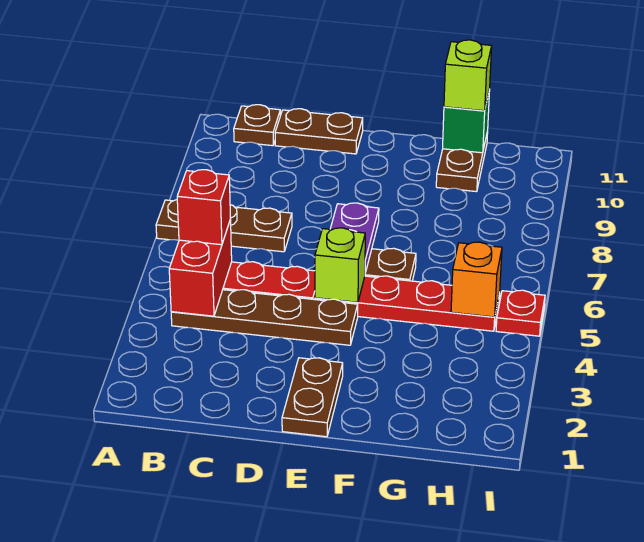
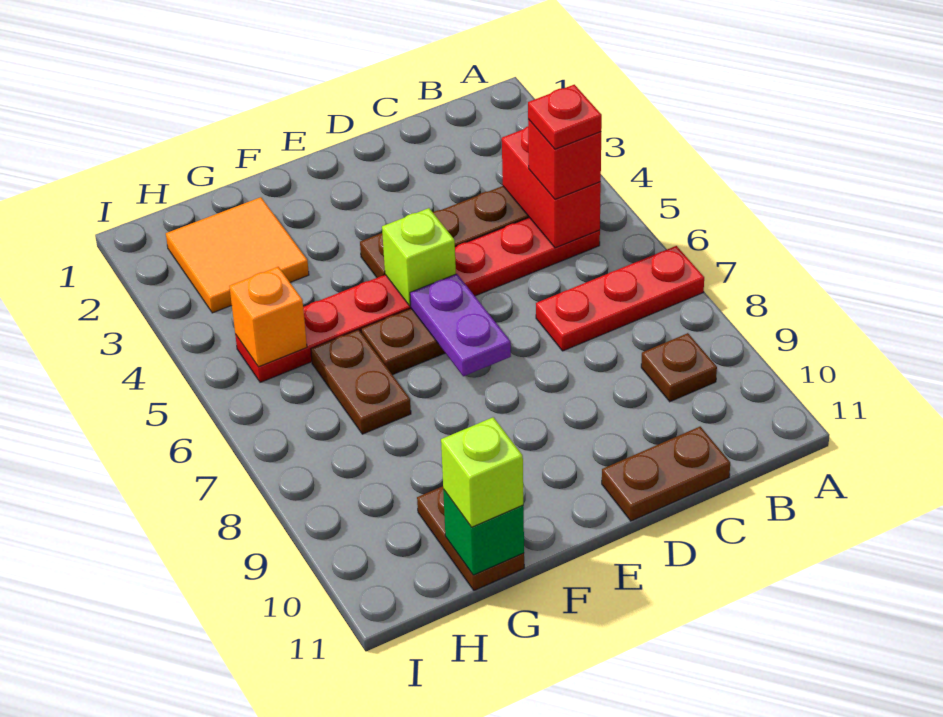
brown 1x3 plate [156,200,292,252] -> red 1x3 plate [536,246,704,351]
brown 1x1 plate [234,105,280,146] -> brown 1x1 plate moved to [641,333,717,402]
brown 1x2 plate [282,358,343,437] -> brown 1x2 plate moved to [311,329,411,434]
none -> orange 2x2 tile [166,197,309,313]
red 1x1 plate [496,290,545,336] -> red 1x1 plate moved to [528,85,602,149]

